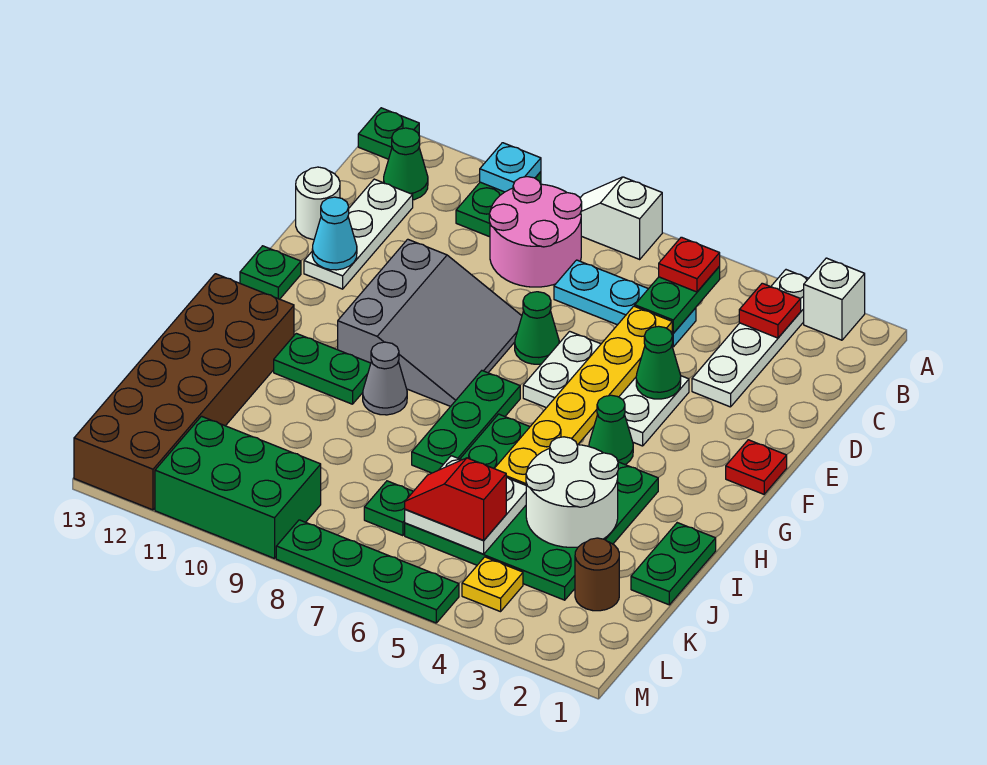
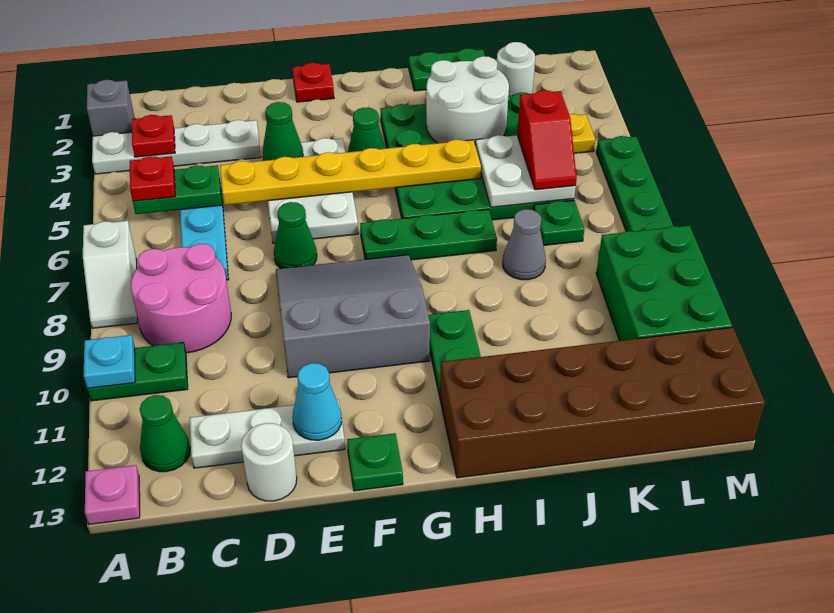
white 1x1 brick [804,258,865,340] -> grey 1x1 brick [87,80,135,136]
green 1x1 plate [358,108,419,159] -> pink 1x1 plate [85,465,140,524]
grey 1x1 cone [363,342,407,415] -> grey 1x1 cone moved to [503,209,546,280]
brown 1x1 round brick [575,538,619,611] -> white 1x1 round brick [497,42,535,96]

